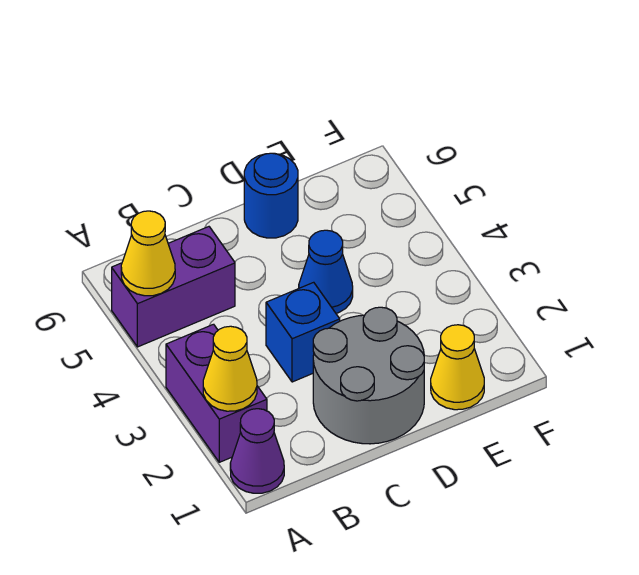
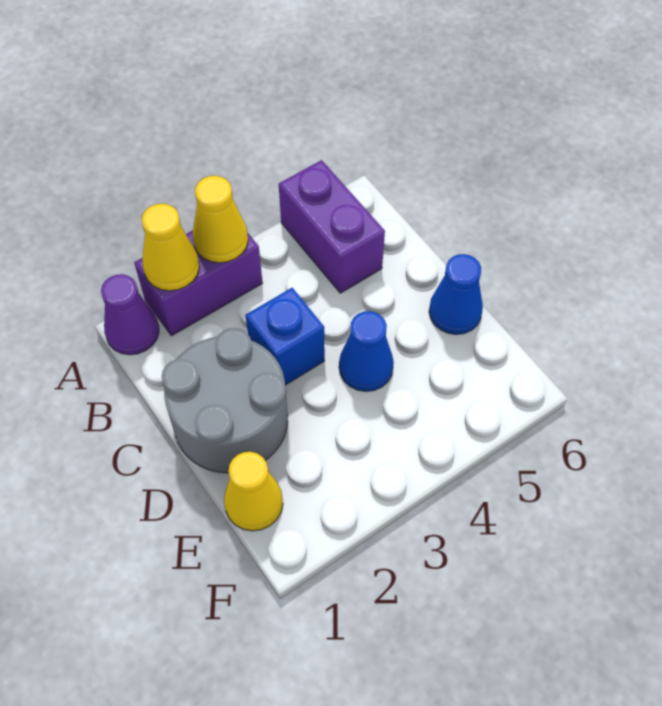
yellow 1x1 cone [121,211,175,296] -> yellow 1x1 cone moved to [193,176,248,263]
blue 1x1 round brick [244,153,298,238] -> blue 1x1 cone [429,254,483,335]

